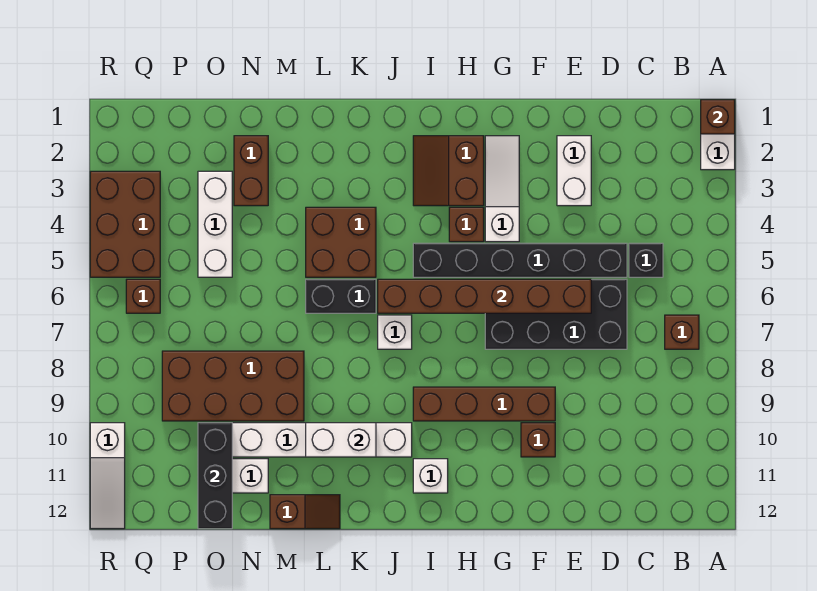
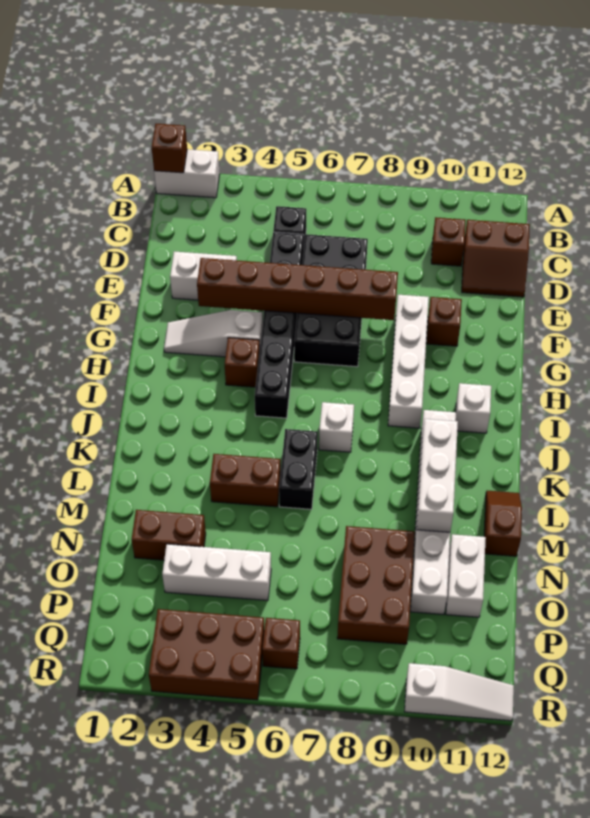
brown 1x1 brick [665,315,699,349] -> brown 1x1 brick moved to [431,217,466,266]
brown 1x6 brick [378,279,591,313] -> brown 1x6 brick turned to [197,258,398,320]
brown 1x4 brick [413,387,555,421] -> white 1x4 brick [388,295,429,428]
brown 2x2 slope [413,136,484,206] -> brown 2x2 slope moved to [462,220,530,297]
brown 2x2 brick [306,207,376,277] -> brown 1x2 brick [210,454,281,507]
white 1x2 brick [306,423,376,457] -> white 1x3 brick [417,419,458,532]
brown 2x4 brick [162,351,304,421] -> brown 2x3 brick [337,526,415,644]
black 1x3 brick [198,423,232,529] -> none

